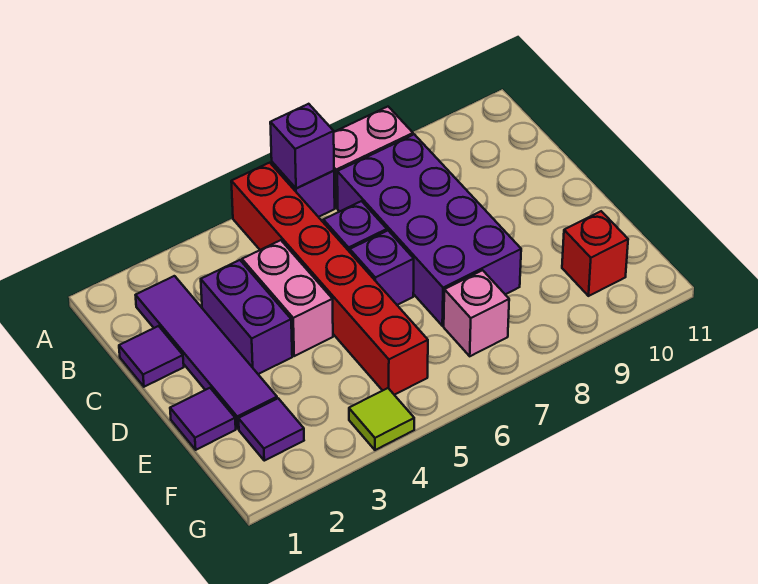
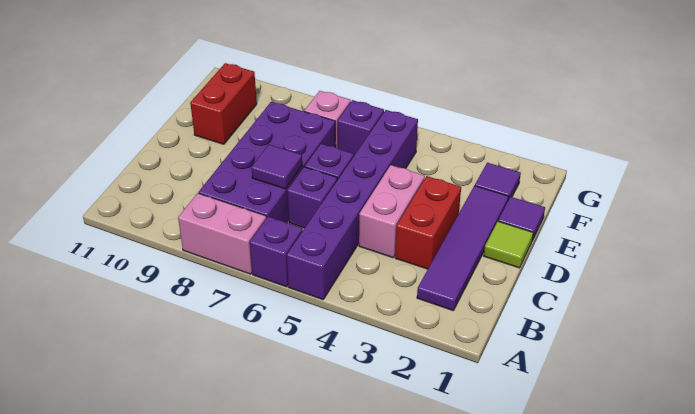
red 1x6 brick [231,163,428,395] -> purple 1x6 brick [287,110,418,300]
purple 1x1 brick [270,104,334,188] -> purple 1x1 brick moved to [338,100,384,155]
purple 1x1 tile [119,326,184,387] -> purple 1x1 tile moved to [251,145,302,189]
purple 1x2 brick [201,260,292,374] -> red 1x2 brick [395,176,461,269]
red 1x1 brick [562,211,628,296] -> red 1x2 brick [190,63,257,144]
lime 1x1 tile [349,388,414,450] -> lime 1x1 tile moved to [484,222,533,268]

